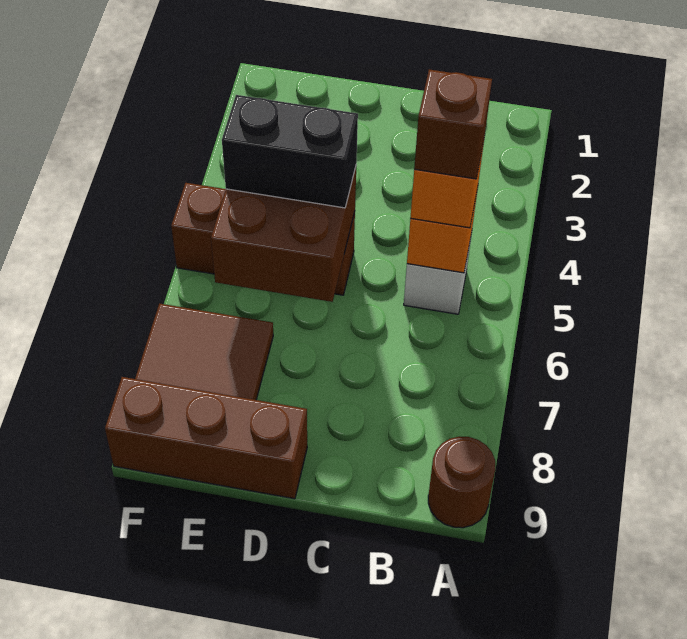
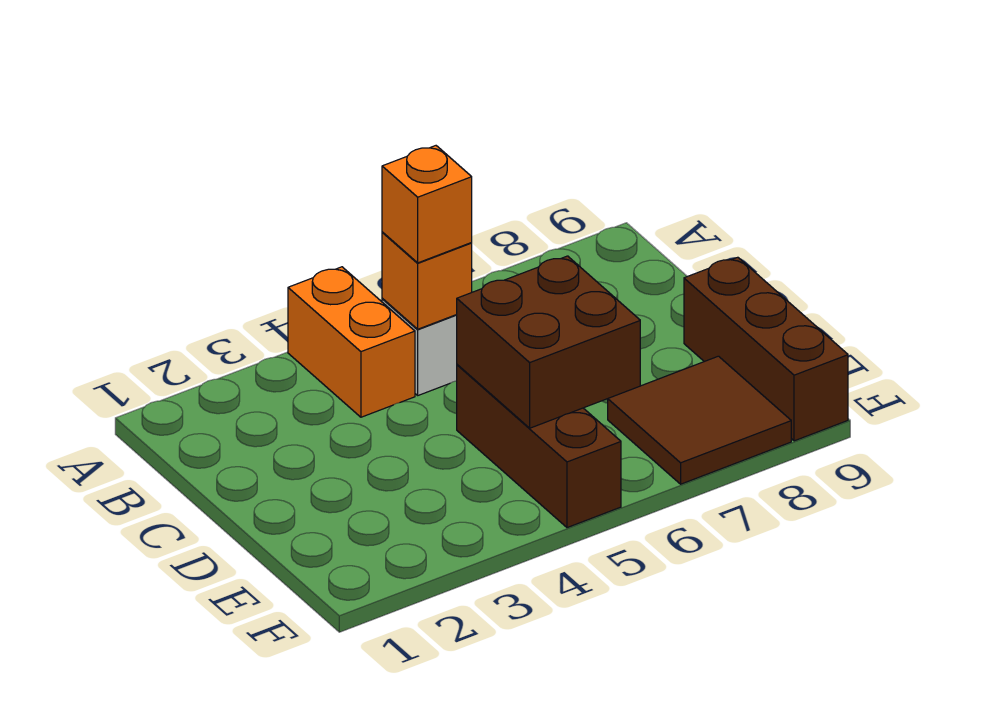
none -> orange 1x2 brick [288,267,415,417]
brown 1x1 round brick [428,436,495,528] -> none
brown 1x1 brick [414,70,492,179] -> none
black 1x2 brick [222,95,358,208] -> none

